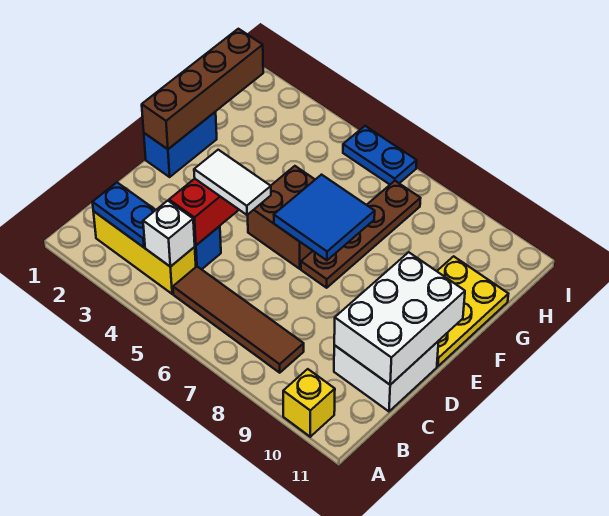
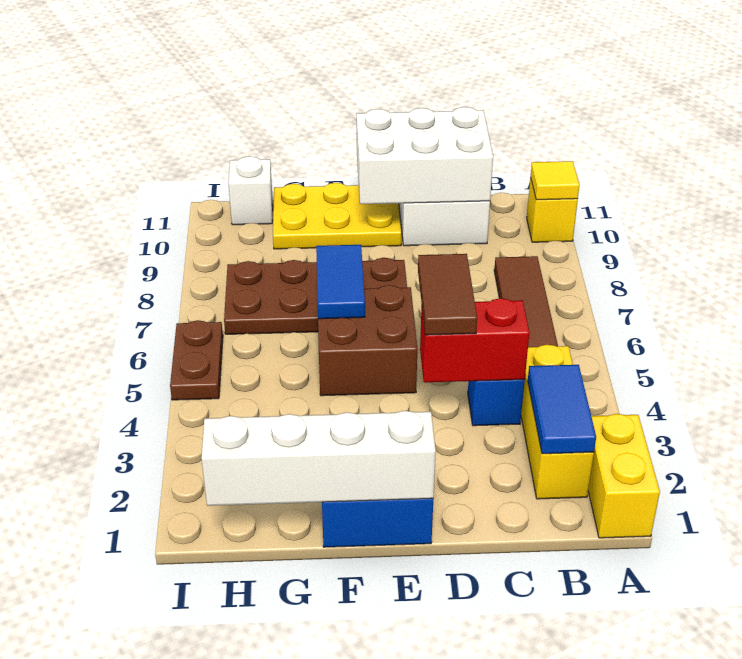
none -> yellow 1x2 brick [588,414,660,538]
none -> yellow 1x1 tile [531,161,580,200]
blue 1x2 plate [93,183,155,247] -> blue 1x2 tile [528,365,596,454]
white 1x1 brick [143,201,195,267] -> white 1x1 brick moved to [229,156,273,225]
white 1x2 tile [194,150,271,215] -> brown 1x2 tile [418,254,477,335]
brown 1x4 brick [142,29,263,149] -> white 1x4 brick [201,411,436,506]
blue 2x2 tile [274,175,375,260] -> blue 1x2 tile [316,245,365,319]
brown 1x4 plate [301,181,421,288] -> brown 2x4 plate [224,258,407,334]
blue 1x2 plate [343,126,417,184] -> brown 1x2 plate [170,320,223,400]

